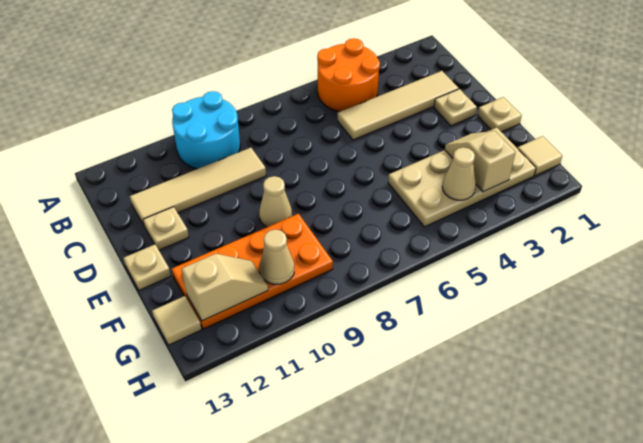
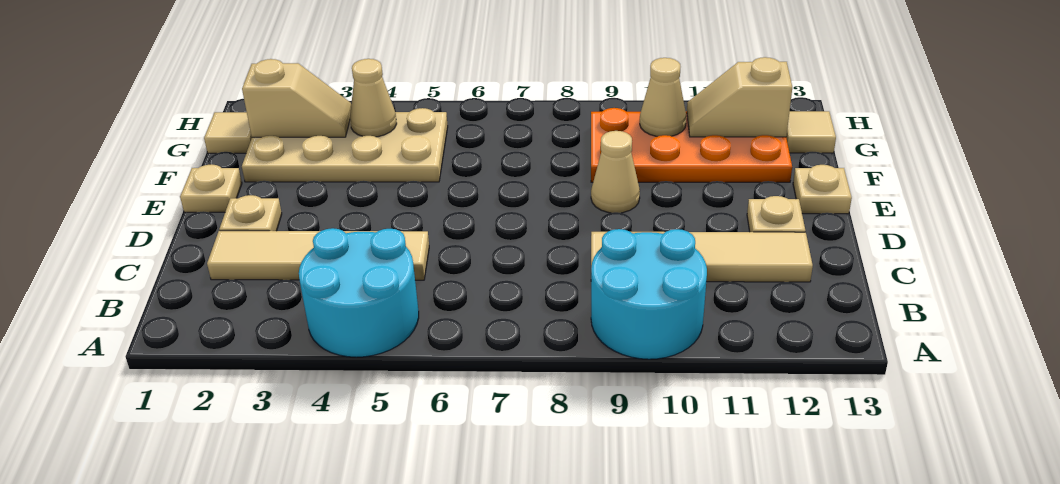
orange 2x2 round brick [317,39,380,112] -> cyan 2x2 round brick [299,228,419,357]
tan 1x2 slope [445,131,516,192] -> tan 1x2 slope turned to [242,59,351,137]

